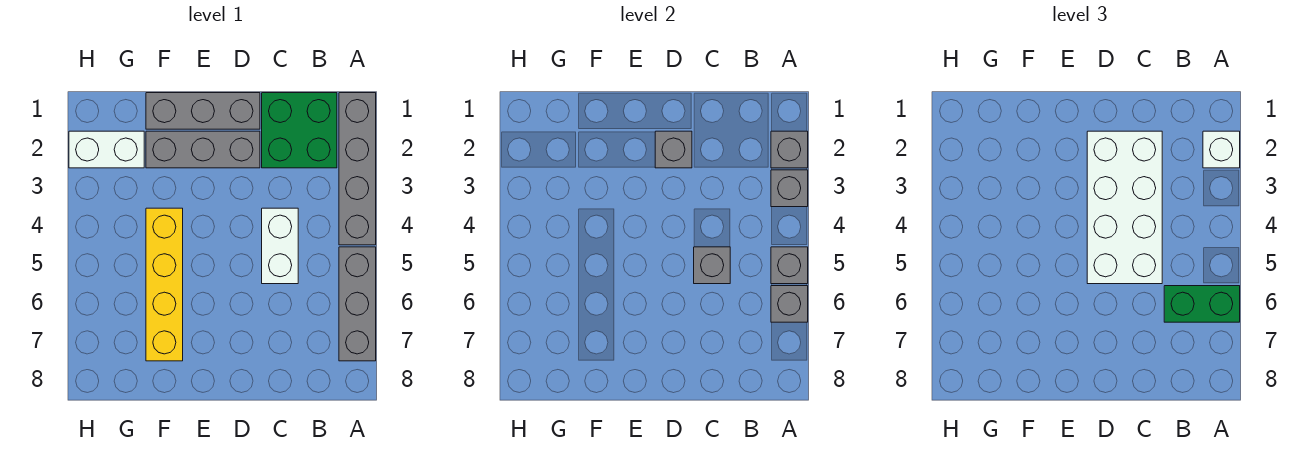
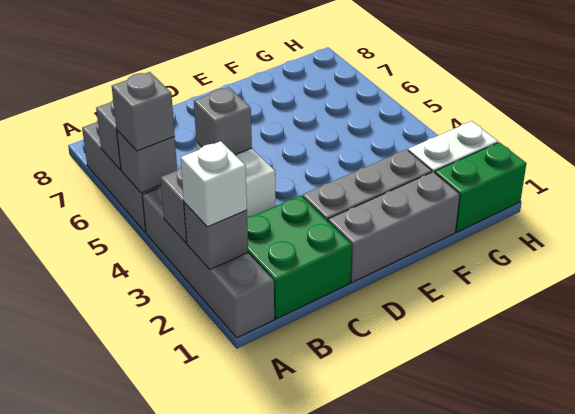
green 1x2 brick [1164,286,1240,322] -> green 1x2 brick moved to [435,142,527,232]
white 2x4 brick [1087,131,1162,284] -> none
grey 1x1 brick [655,131,692,168] -> grey 1x1 brick moved to [112,72,175,151]
yellow 1x4 brick [146,208,183,361] -> none

